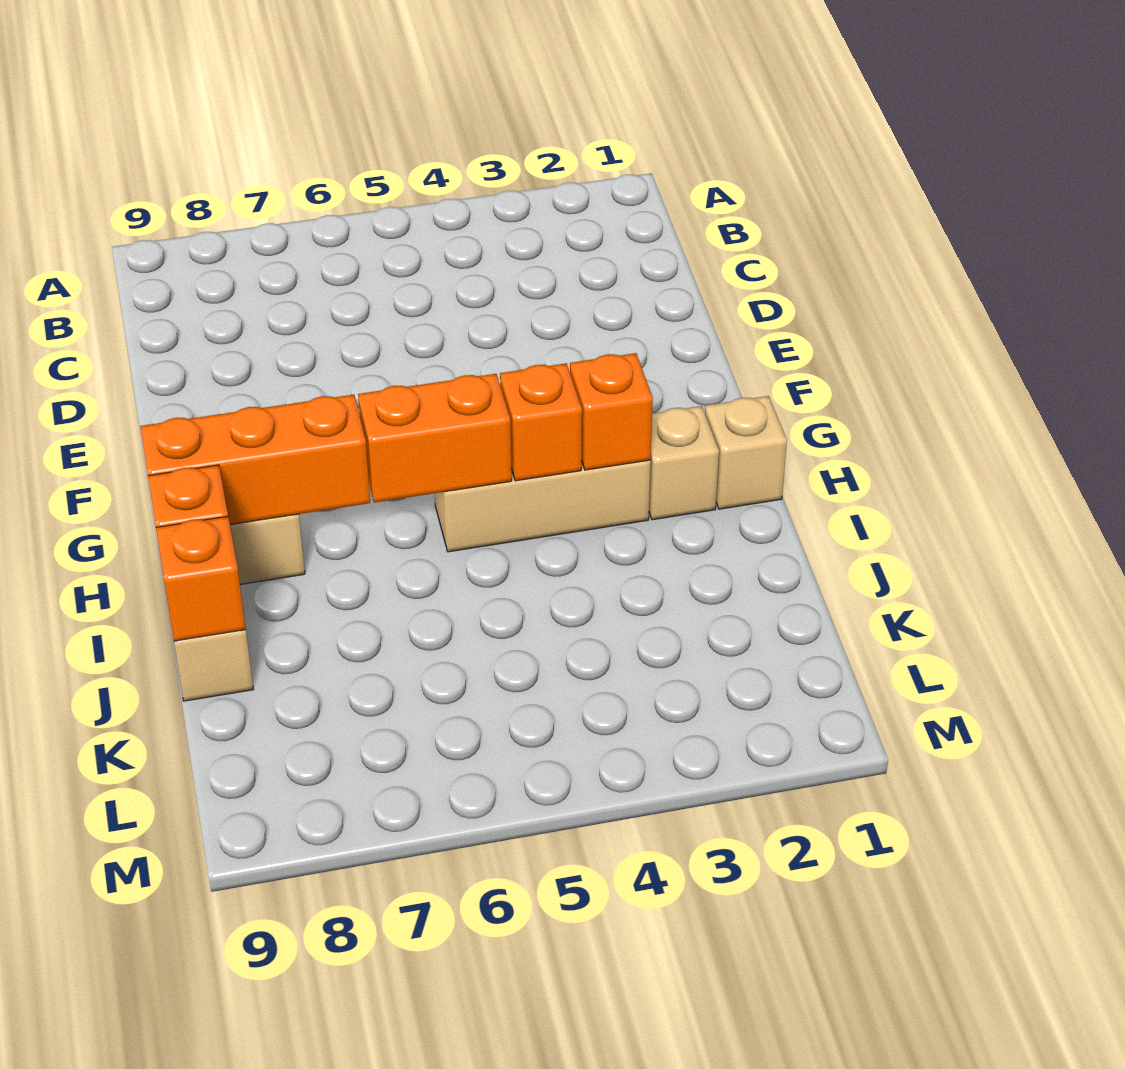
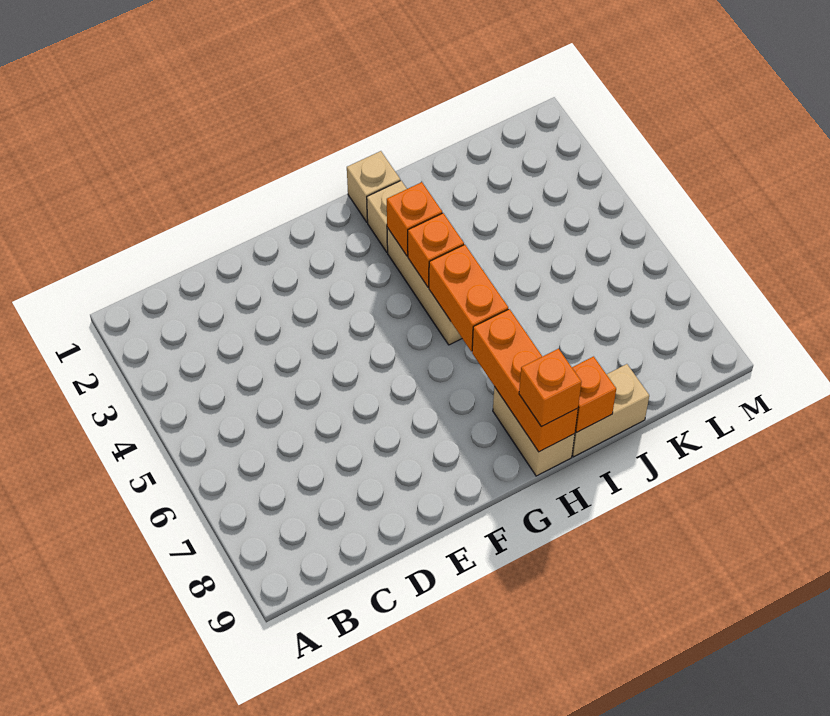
orange 1x1 brick [156,516,246,641] -> orange 1x1 brick moved to [519,349,581,427]

